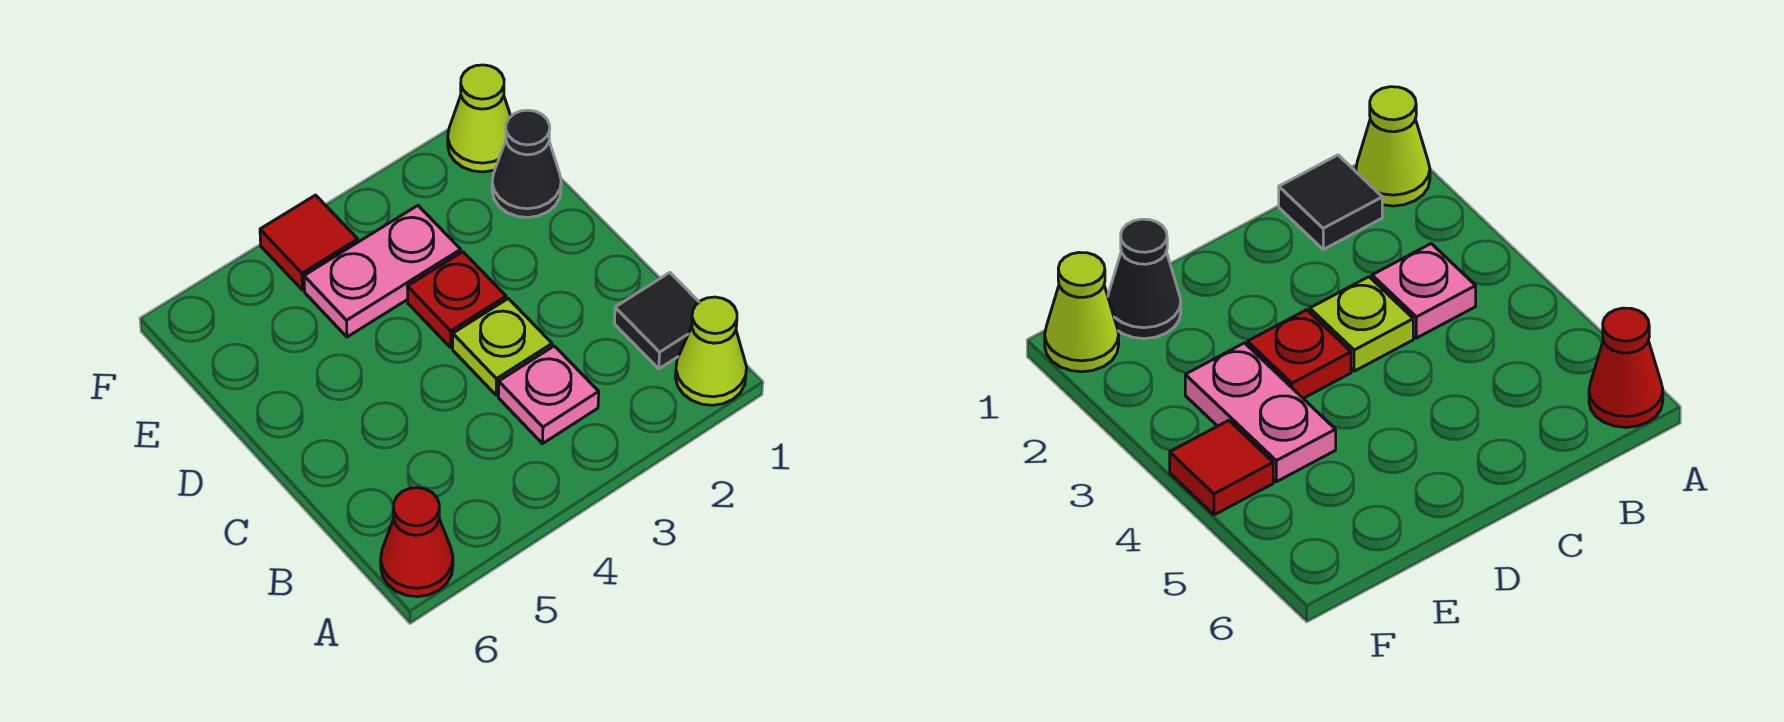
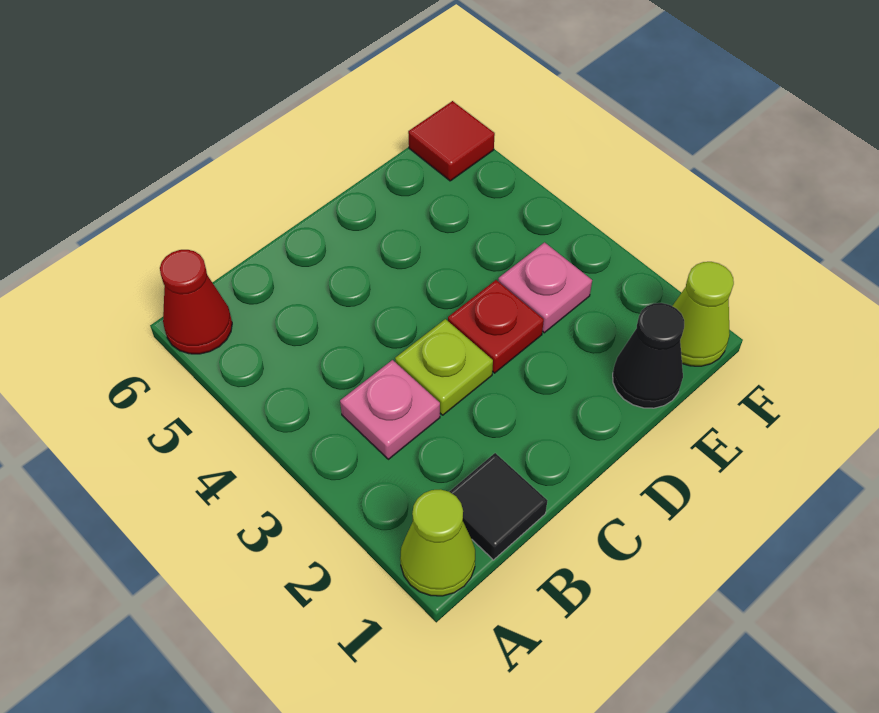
pink 1x2 plate [304,206,461,337] -> pink 1x1 plate [498,242,592,333]
red 1x1 tile [260,195,358,290] -> red 1x1 tile moved to [408,101,495,181]

